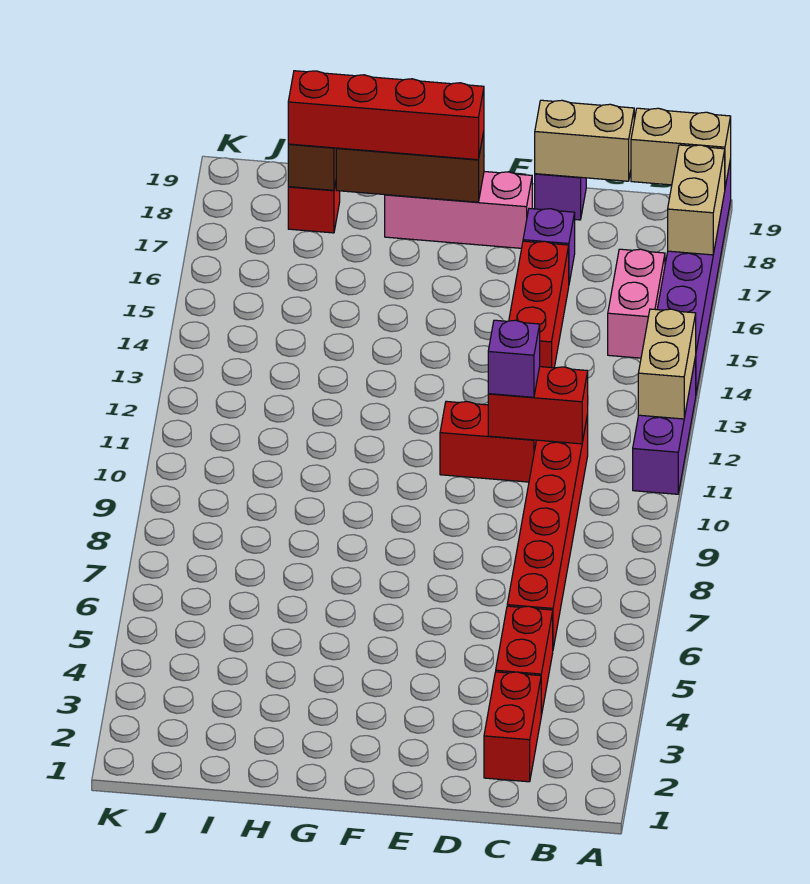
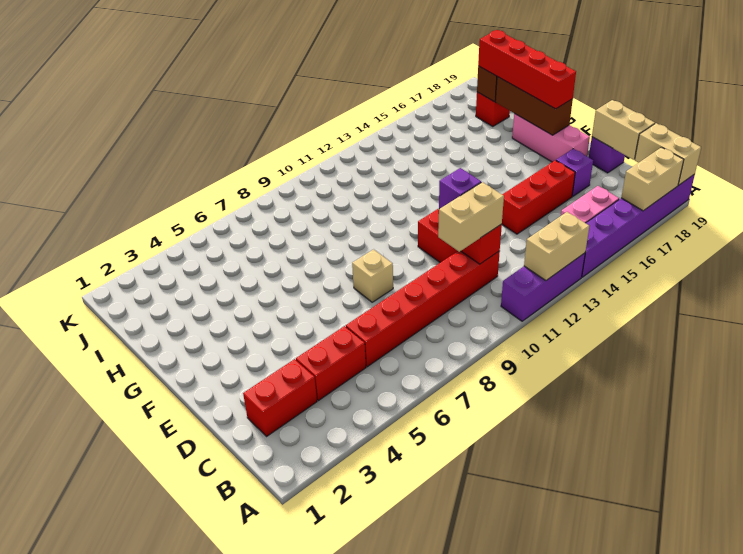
none -> tan 1x2 brick [438,182,504,252]
none -> tan 1x1 brick [352,249,393,302]

